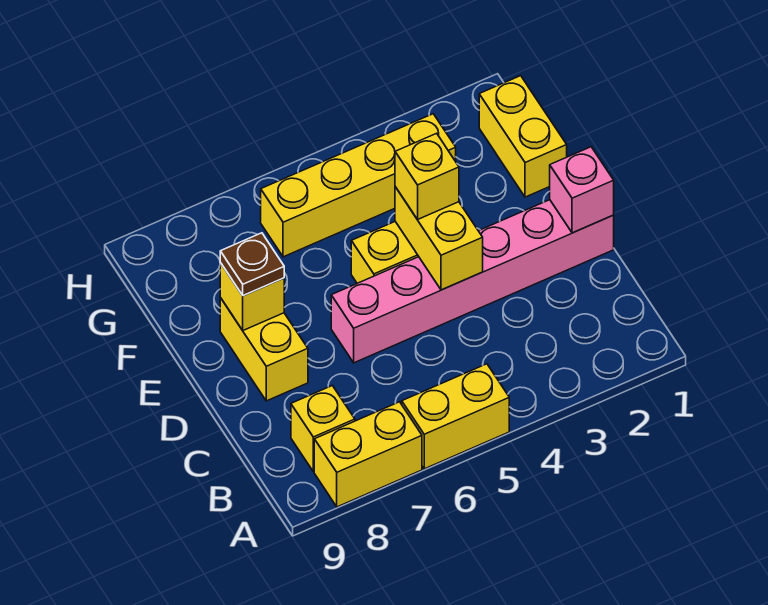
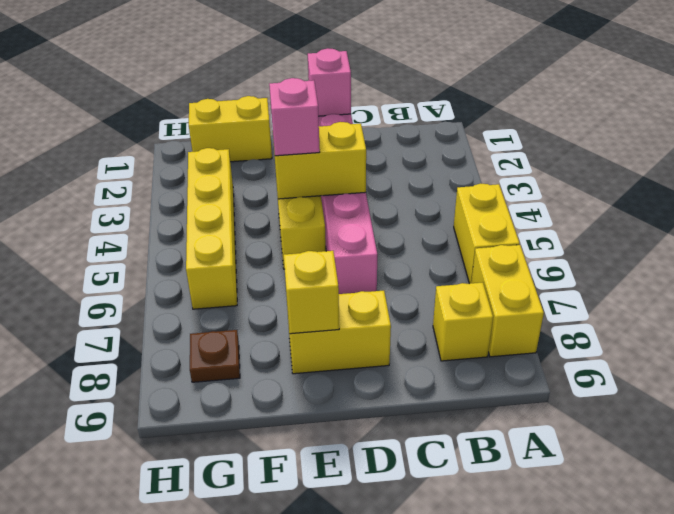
yellow 1x1 brick [395,133,459,220] -> pink 1x1 brick [269,78,320,156]
brown 1x1 plate [220,233,284,296] -> brown 1x1 plate moved to [190,330,240,382]

